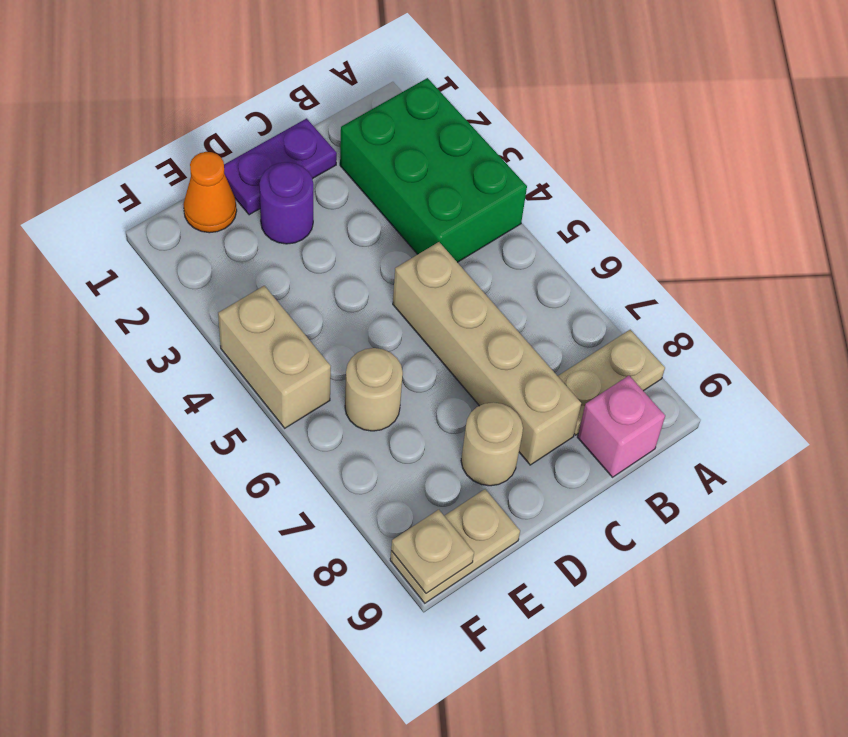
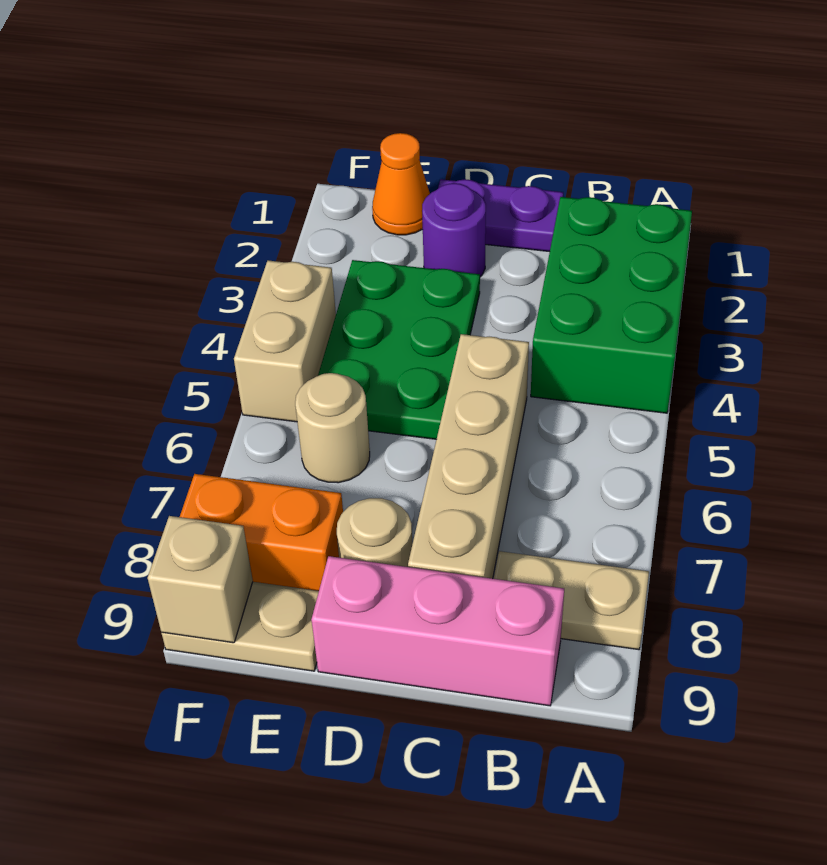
pink 1x1 brick [577,376,665,477] -> pink 1x3 brick [311,556,564,706]
none -> green 2x3 plate [318,260,480,439]
none -> orange 1x2 brick [180,474,343,591]
tan 1x1 plate [391,510,474,593] -> tan 1x1 brick [148,516,253,643]

